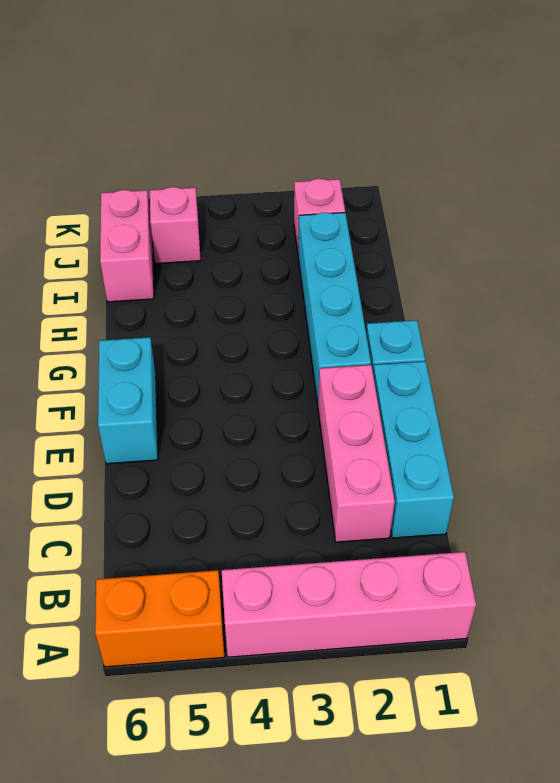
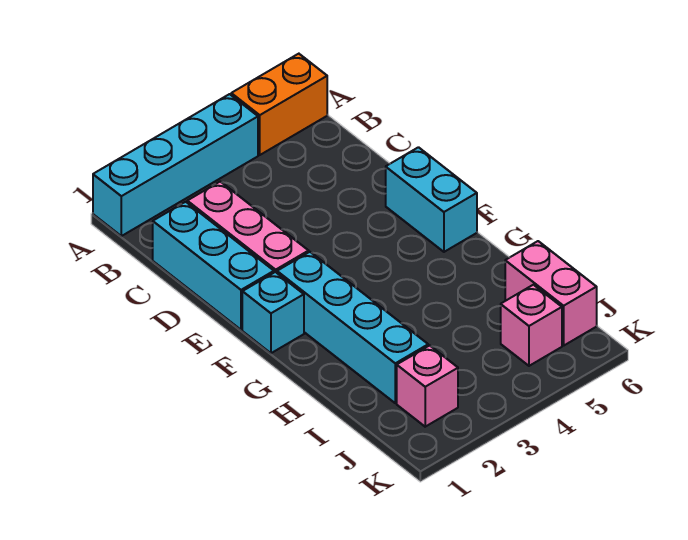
pink 1x4 brick [222,552,476,657] -> cyan 1x4 brick [93,94,258,236]

